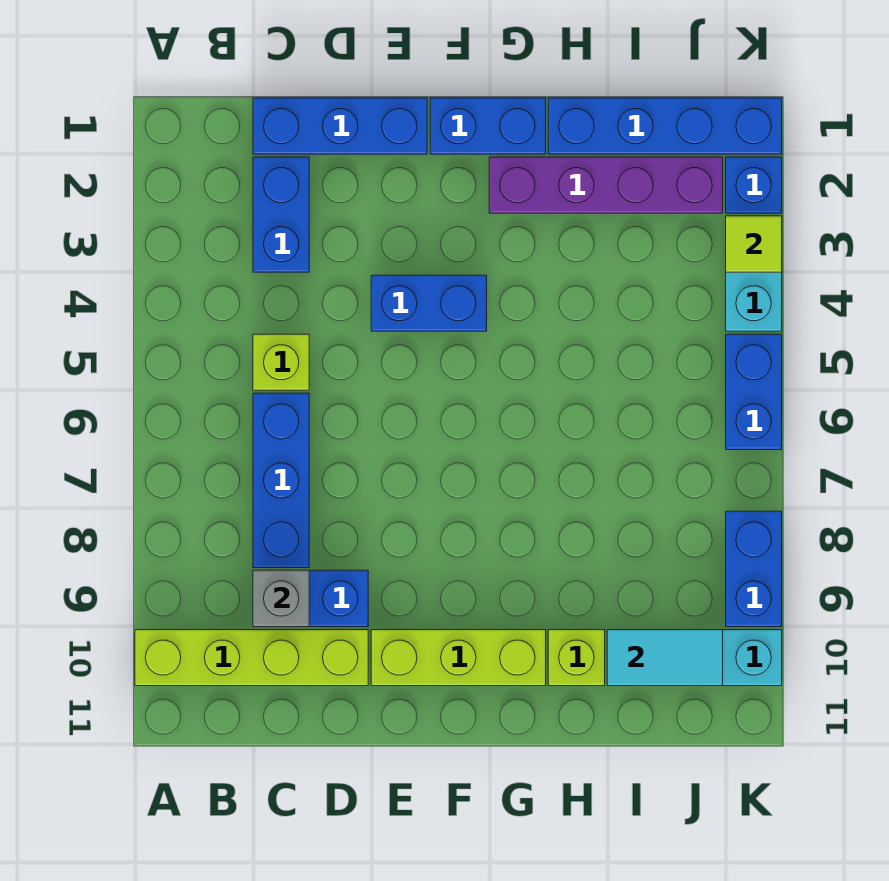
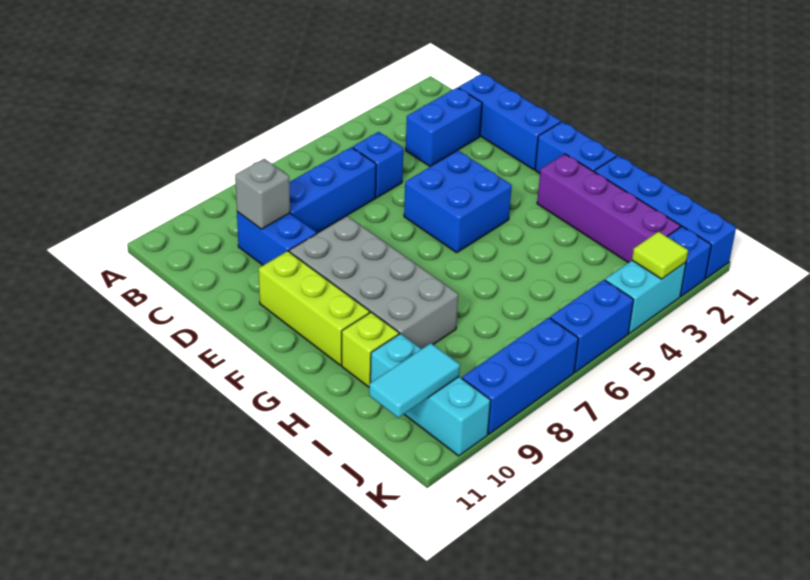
lime 1x4 brick [135,630,368,686] -> none
lime 1x1 brick [253,334,309,390] -> blue 1x1 brick [353,132,403,198]
blue 1x2 brick [371,275,487,331] -> blue 2x2 brick [404,151,512,253]
none -> grey 2x4 brick [289,216,458,349]
cyan 1x2 tile [607,630,723,686] -> cyan 1x2 tile turned to [369,343,460,418]
blue 1x2 brick [726,511,782,627] -> blue 1x3 brick [462,318,578,434]

